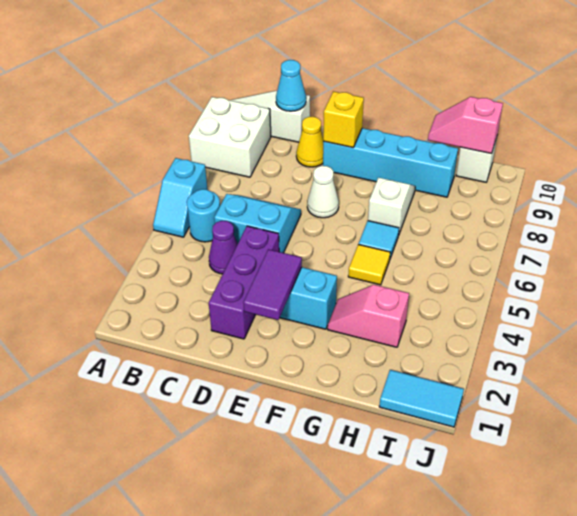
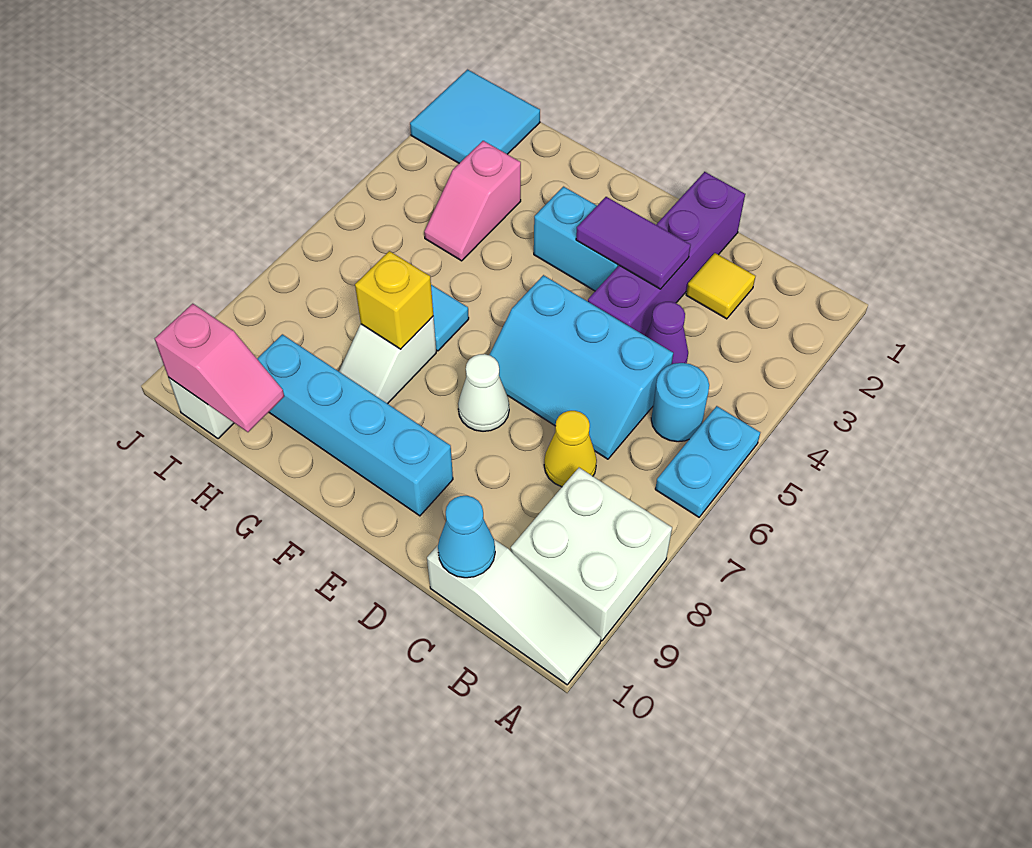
cyan 1x2 slope [153,158,207,237] -> cyan 1x2 plate [655,406,760,517]
cyan 2x2 slope [214,194,301,253] -> cyan 2x3 slope [489,275,673,459]
purple 1x3 brick [209,226,279,339] -> purple 1x4 brick [588,172,745,335]
yellow 1x1 cone [296,117,324,167] -> yellow 1x1 cone moved to [544,411,597,487]
purple 1x2 tile [243,249,302,320] -> purple 1x2 tile turned to [576,197,691,289]
yellow 1x1 brick [323,91,364,147] -> yellow 1x1 brick moved to [355,251,433,349]
pink 1x2 slope [328,285,409,347] -> pink 1x2 slope turned to [424,141,521,261]
yellow 1x1 tile [348,244,390,285] -> yellow 1x1 tile moved to [686,253,756,319]
cyan 1x2 tile [379,370,464,427] -> cyan 2x2 tile [410,70,540,163]

